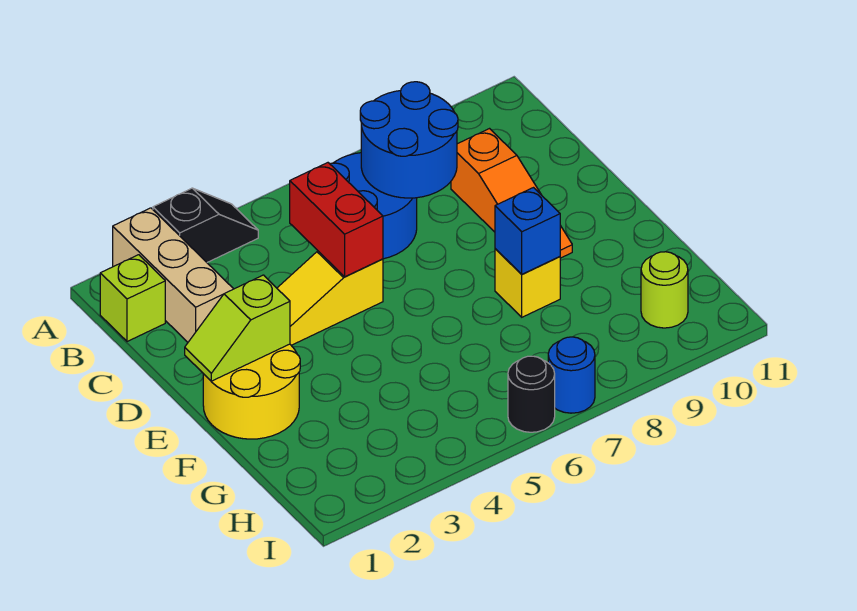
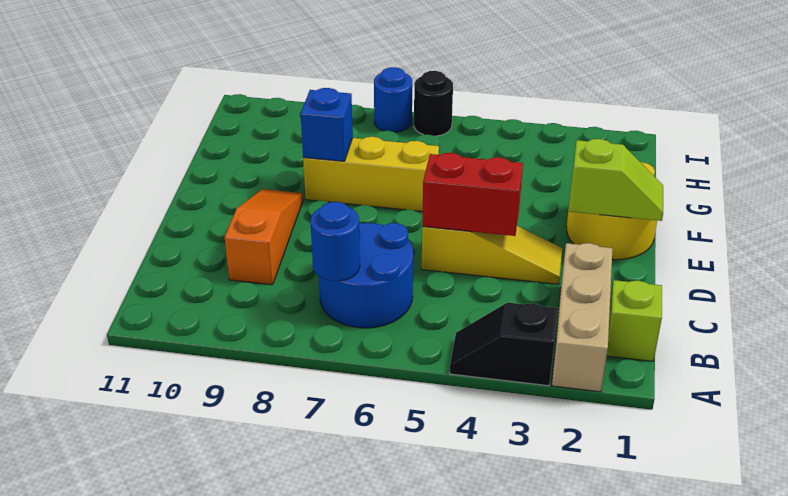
blue 2x2 round brick [360,82,458,198] -> blue 1x1 round brick [311,202,360,281]
red 1x2 brick [290,163,383,277] -> red 1x2 brick turned to [422,153,523,236]
yellow 1x1 brick [495,249,560,317] -> yellow 1x3 brick [303,137,439,212]
lime 1x1 round brick [641,252,688,328] -> none

